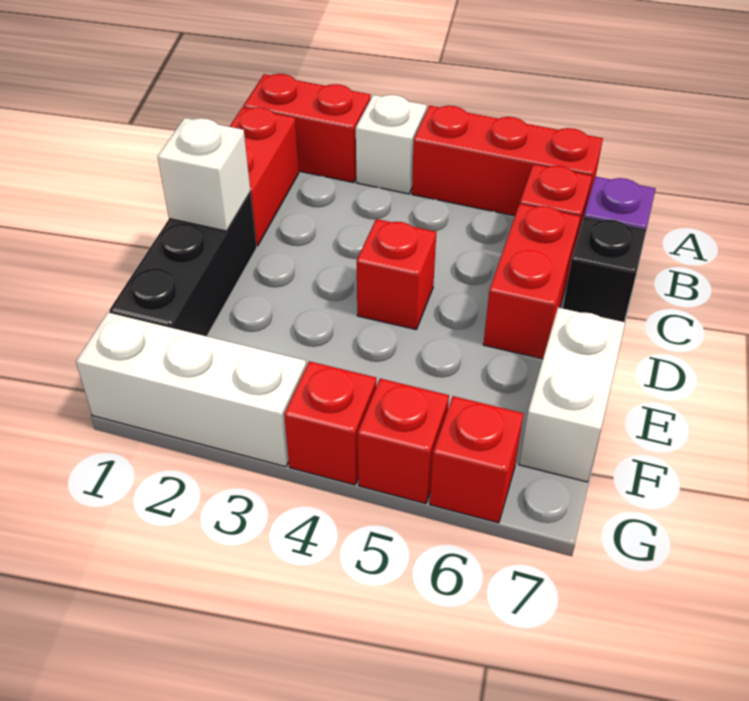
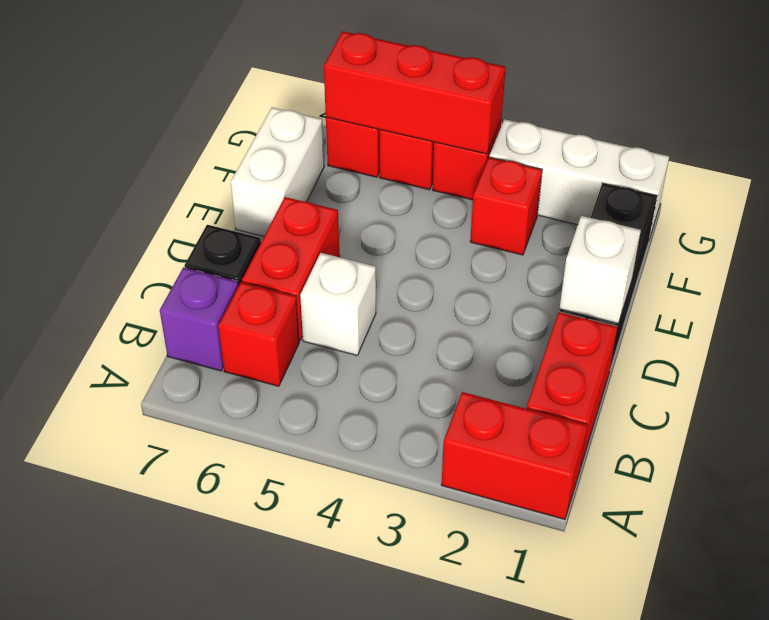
white 1x1 brick [356,95,427,194] -> white 1x1 brick moved to [300,253,376,355]
red 1x3 brick [412,106,603,216] -> red 1x3 brick moved to [324,31,506,154]
red 1x1 brick [356,219,436,329] -> red 1x1 brick moved to [470,157,542,255]

